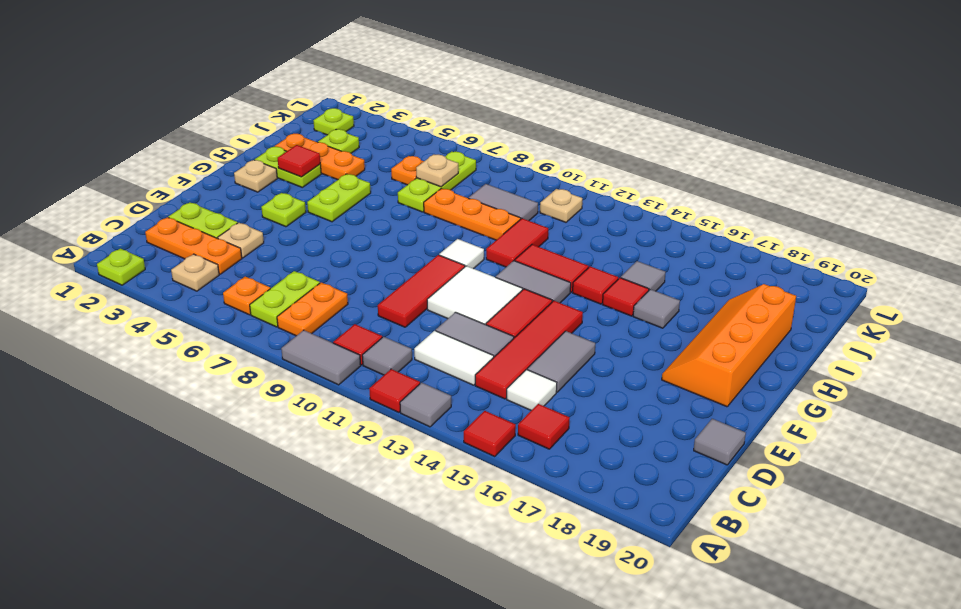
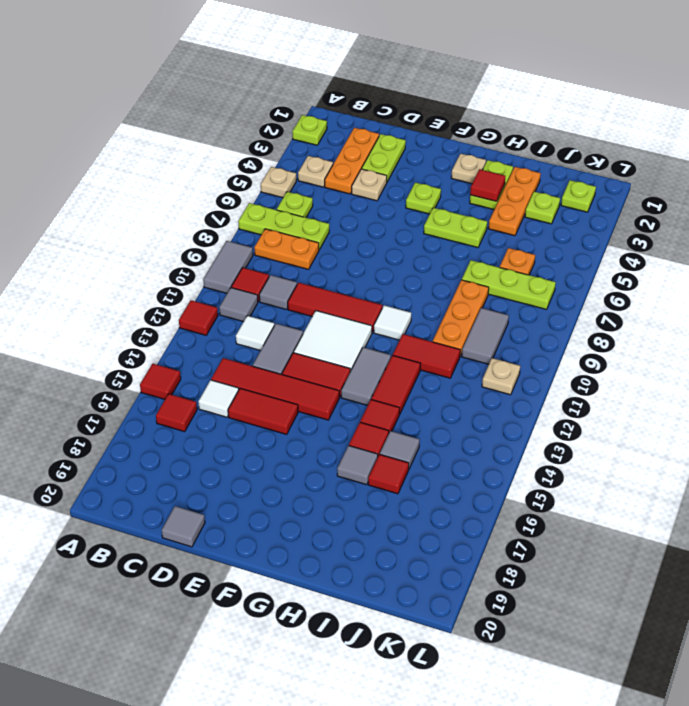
grey 1x1 tile [400,383,451,427] -> grey 1x1 tile moved to [259,275,297,310]
orange 1x1 plate [223,277,270,315] -> lime 1x1 plate [277,192,313,218]
lime 1x2 plate [250,271,320,327] -> lime 1x3 plate [238,203,329,250]
white 1x2 tile [414,331,494,385] -> white 1x1 tile [236,316,274,351]
grey 1x2 tile [527,331,595,392] -> red 1x2 tile [228,388,298,434]
orange 2x4 slope [662,284,796,407] -> none
none -> red 1x1 tile [368,454,409,494]
tan 1x1 plate [416,154,458,187] -> tan 1x1 plate moved to [261,167,296,198]

